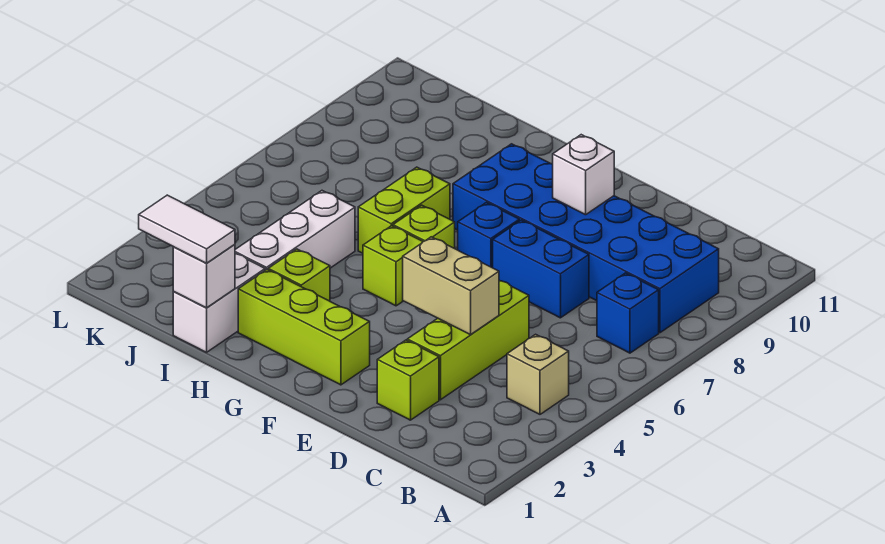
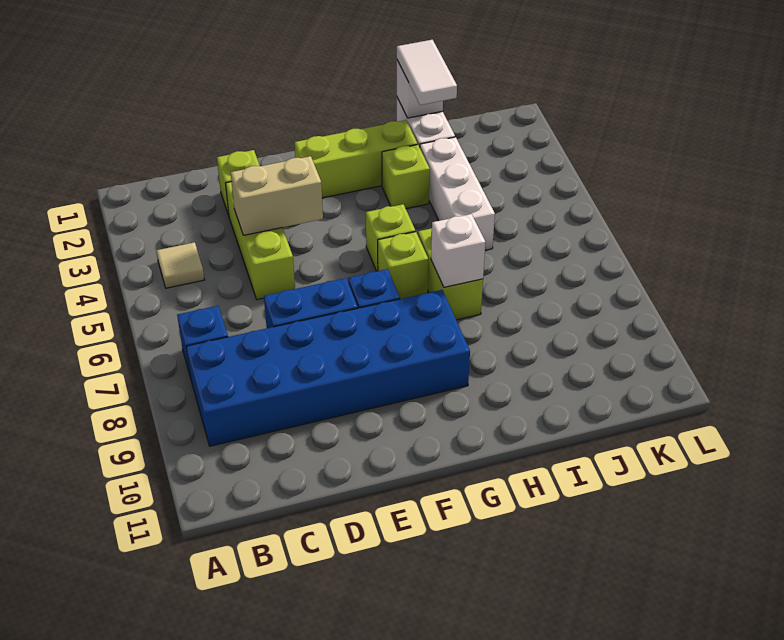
tan 1x1 brick [507,334,569,414] -> tan 1x1 tile [156,242,204,288]
white 1x1 brick [553,135,614,215] -> white 1x1 brick moved to [431,214,485,287]
white 1x2 tile [139,195,235,263] -> white 1x2 tile turned to [397,40,457,105]

